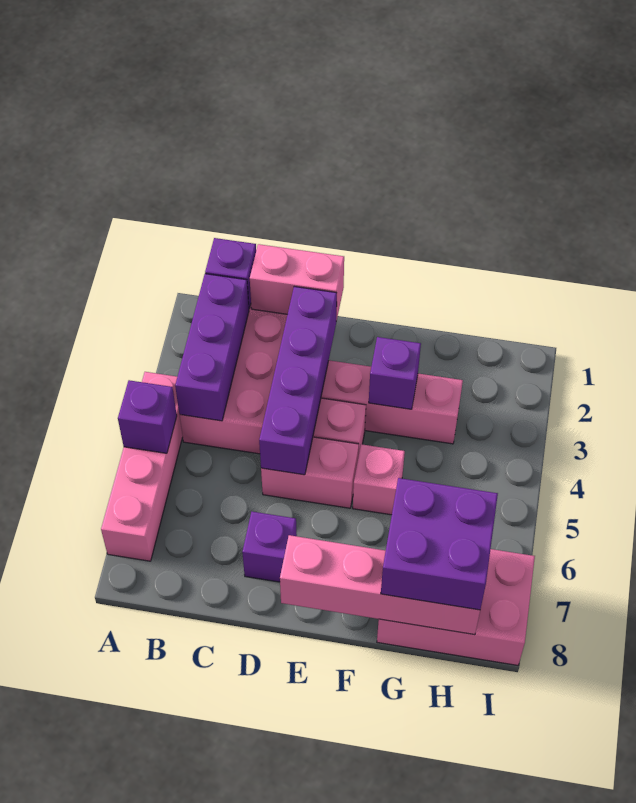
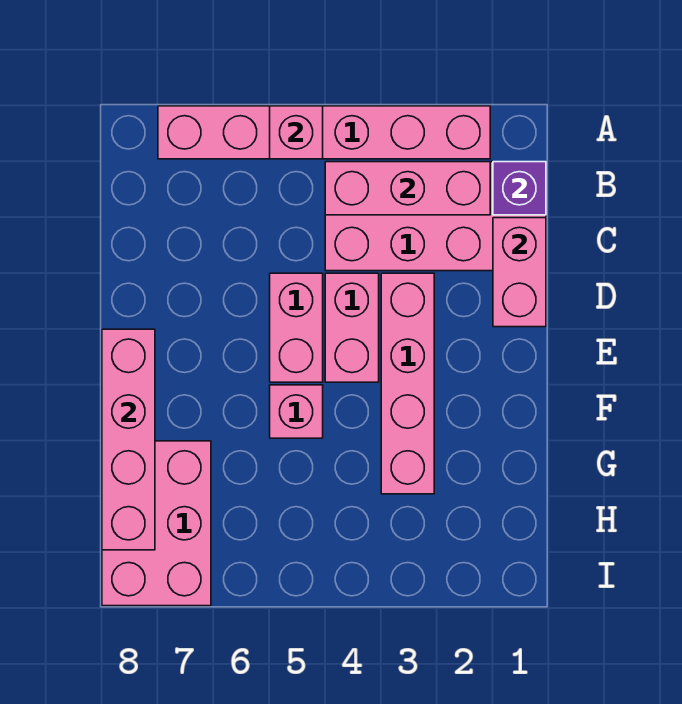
pink 1x4 brick [101,372,183,561] -> pink 1x6 brick [158,106,490,159]
purple 1x1 brick [118,380,177,453] -> pink 1x1 brick [270,106,323,159]
purple 1x3 brick [175,274,249,421] -> pink 1x3 brick [325,162,490,215]
purple 1x4 brick [259,287,337,475] -> none
purple 1x1 brick [242,512,297,582] -> none
purple 1x1 brick [369,337,421,409] -> none
purple 2x2 brick [381,478,498,610] -> none

